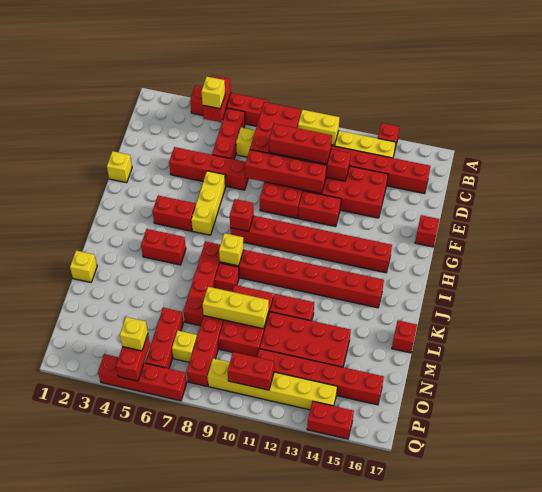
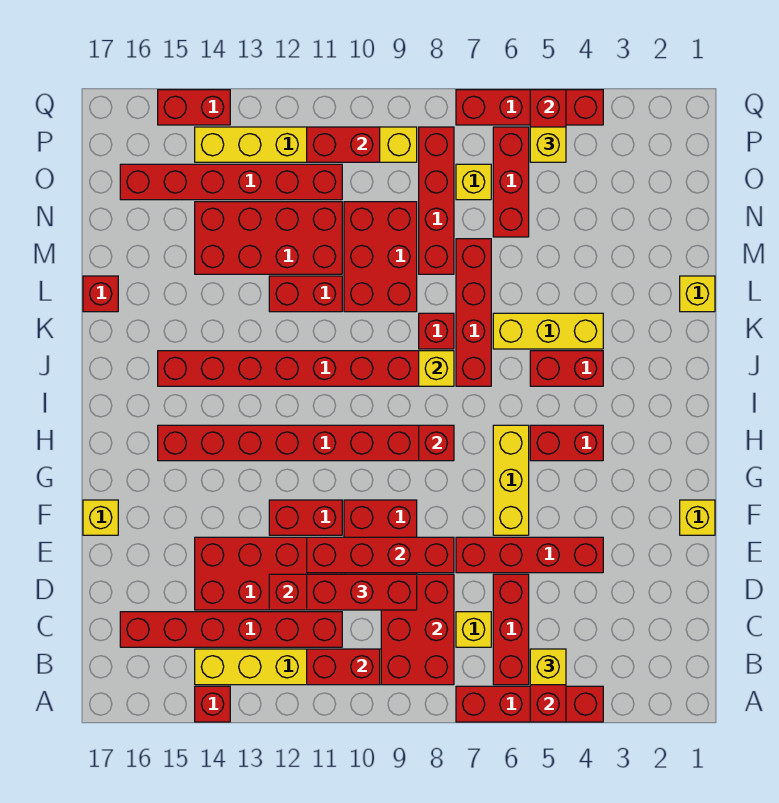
yellow 1x2 brick [298,110,340,145] -> red 1x2 brick [307,649,380,685]
red 1x1 brick [415,215,440,247] -> yellow 1x1 brick [83,500,118,535]
yellow 1x3 brick [203,287,269,329] -> yellow 1x3 brick moved to [493,313,603,349]

